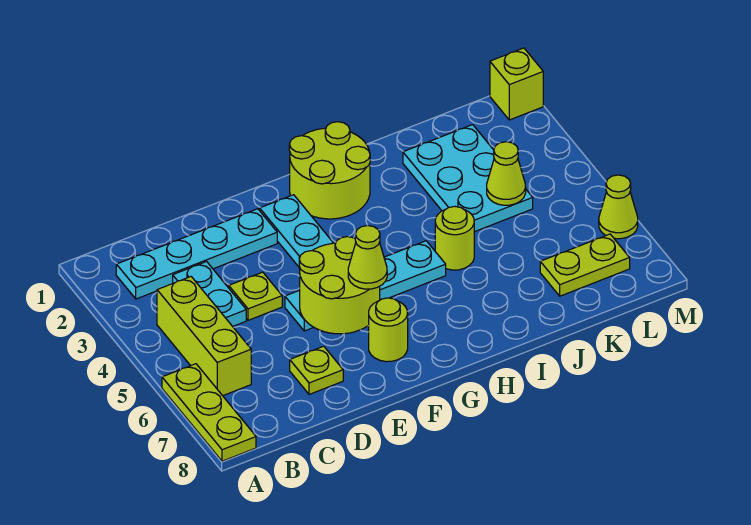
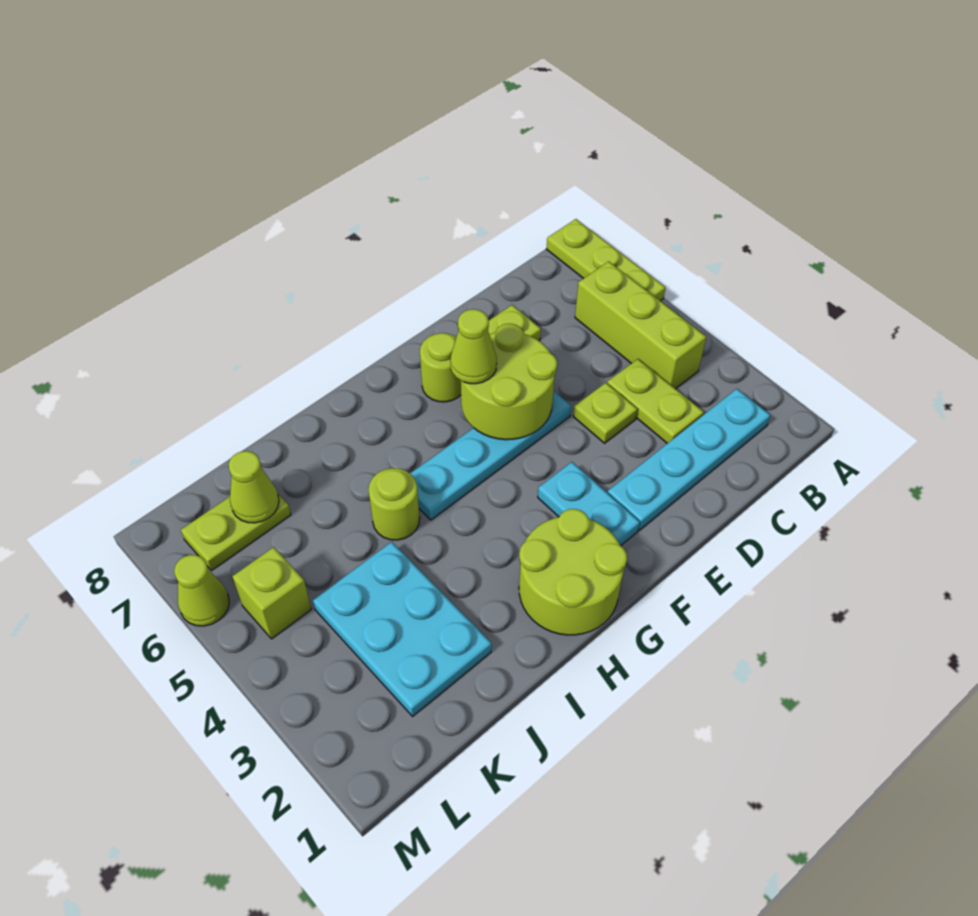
cyan 1x2 plate [173,262,246,326] -> lime 1x2 plate [607,359,704,443]
lime 1x1 cone [487,142,526,205] -> lime 1x1 cone moved to [229,451,279,523]
lime 1x1 brick [490,48,543,120] -> lime 1x1 brick moved to [232,547,311,639]

